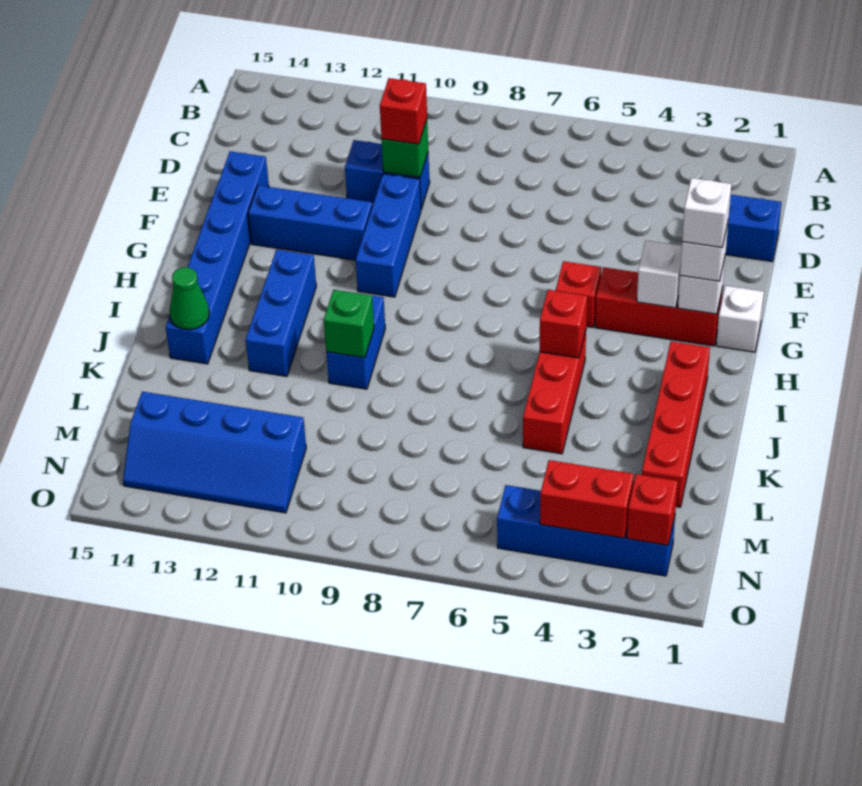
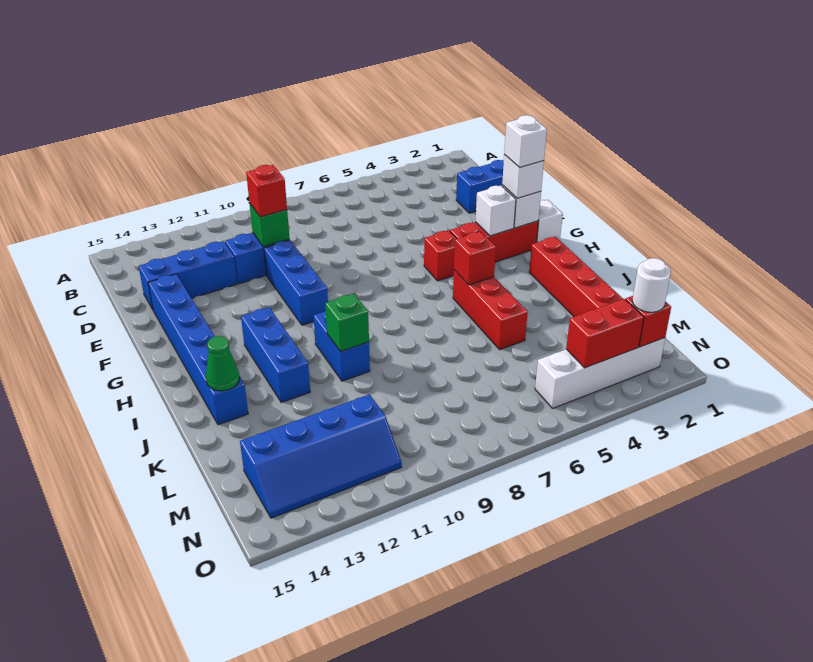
blue 1x3 brick [248,185,372,260] -> blue 1x3 brick moved to [139,241,237,309]
blue 1x4 brick [497,485,675,576] -> white 1x4 brick [535,338,665,408]
none -> white 1x1 round brick [632,258,671,312]

